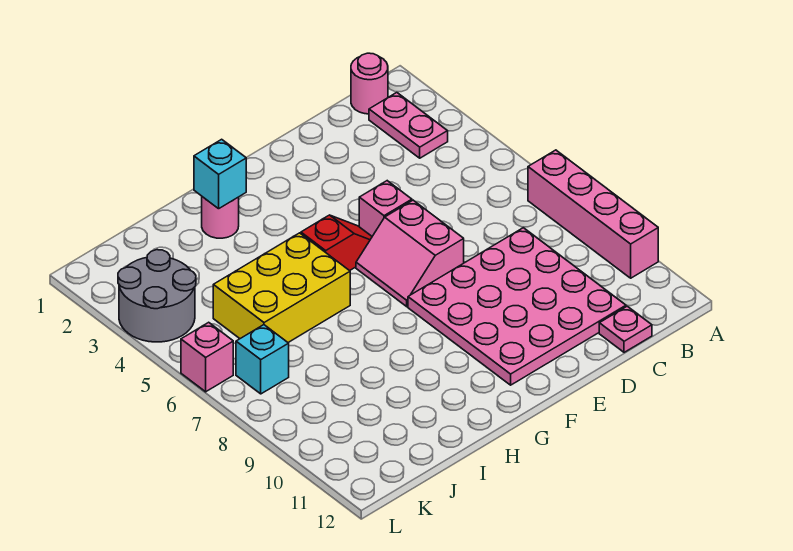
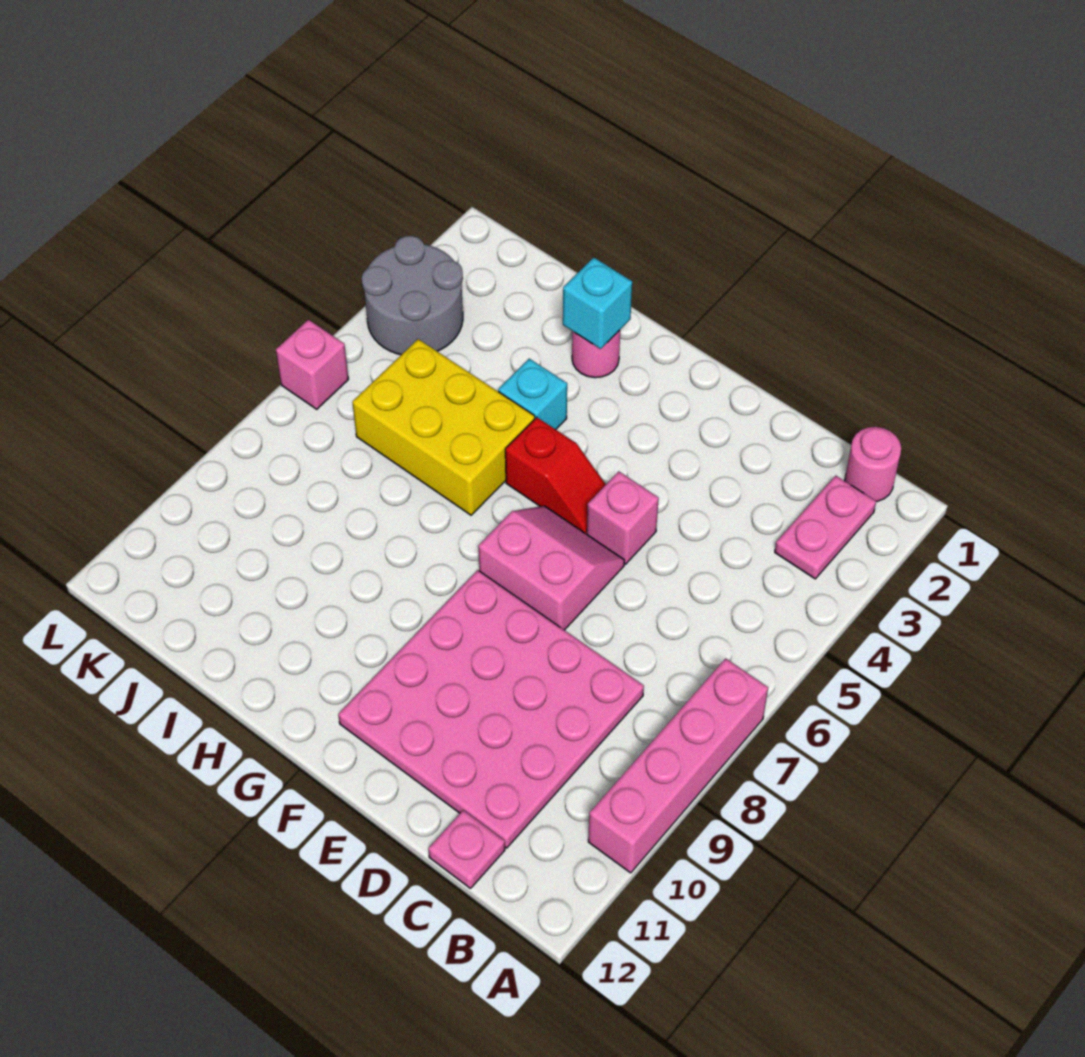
pink 2x2 slope [356,200,464,307] -> pink 2x2 slope turned to [478,506,625,630]
cyan 1x1 brick [236,325,289,394] -> cyan 1x1 brick moved to [498,359,567,429]

